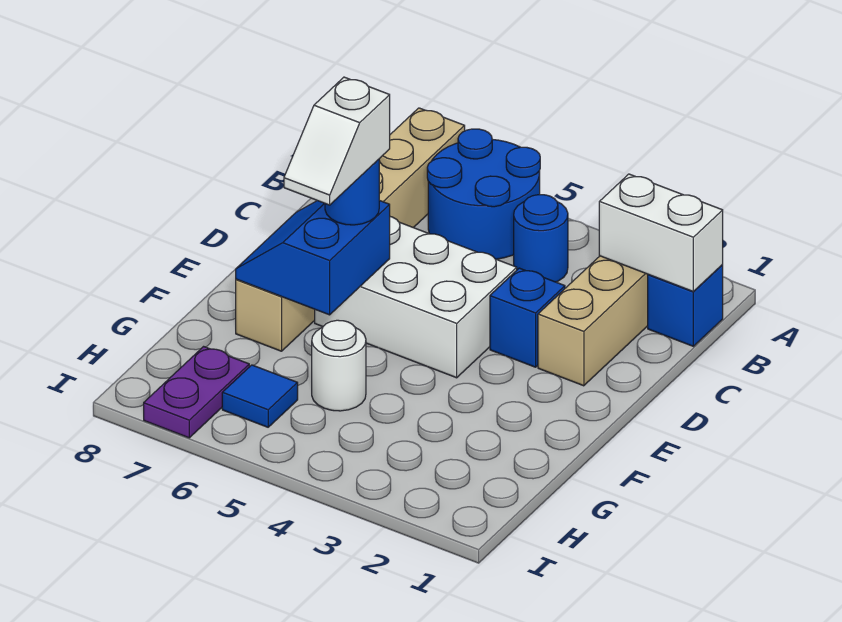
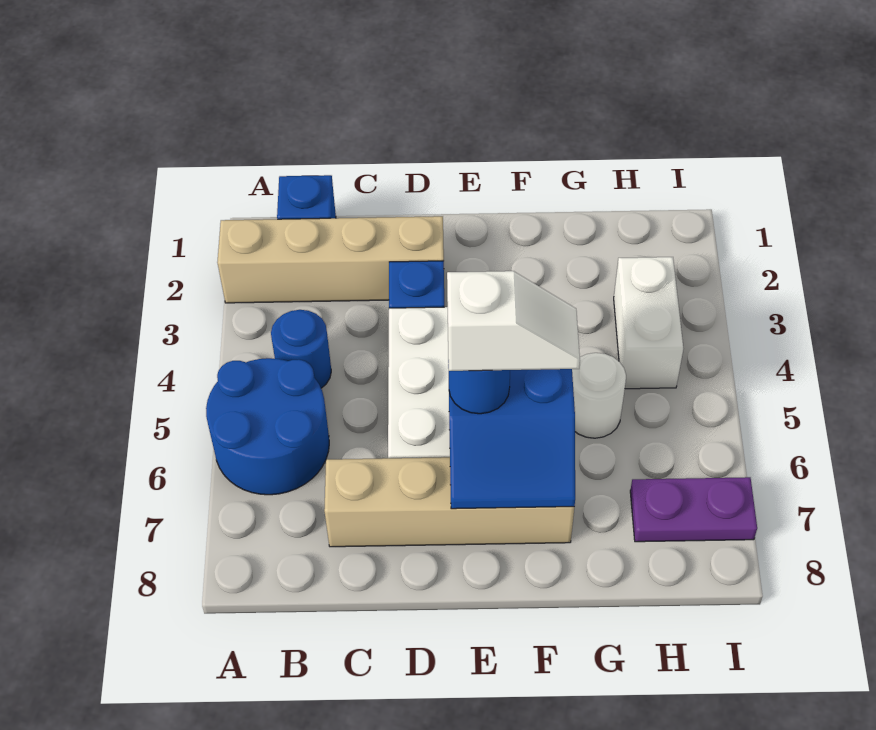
tan 1x6 brick [236,108,465,351] -> tan 1x4 brick [324,457,574,547]
white 1x2 brick [599,174,723,291] -> white 1x2 brick moved to [614,257,683,389]
blue 1x1 tile [222,365,298,427] -> none

